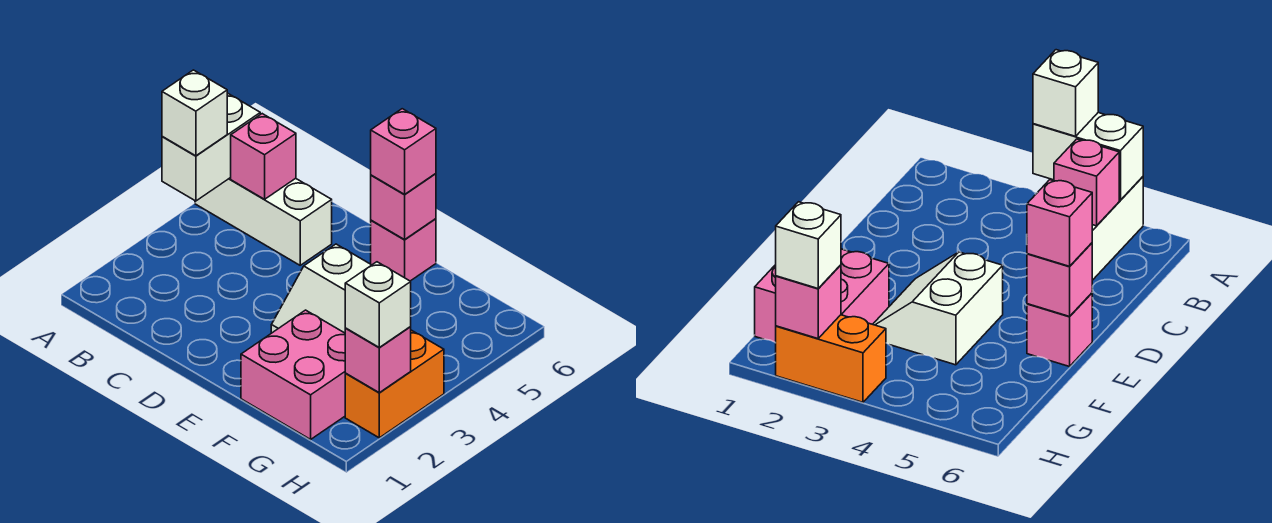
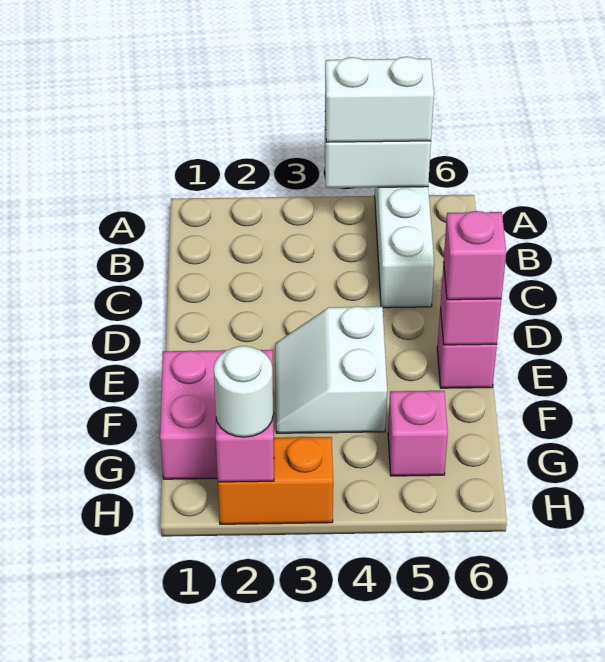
white 1x1 brick [162,70,227,156] -> white 1x2 brick [325,57,434,142]
pink 1x1 brick [231,114,296,199] -> pink 1x1 brick moved to [388,391,448,476]
white 1x1 brick [345,262,411,347] -> white 1x1 round brick [214,346,273,437]

